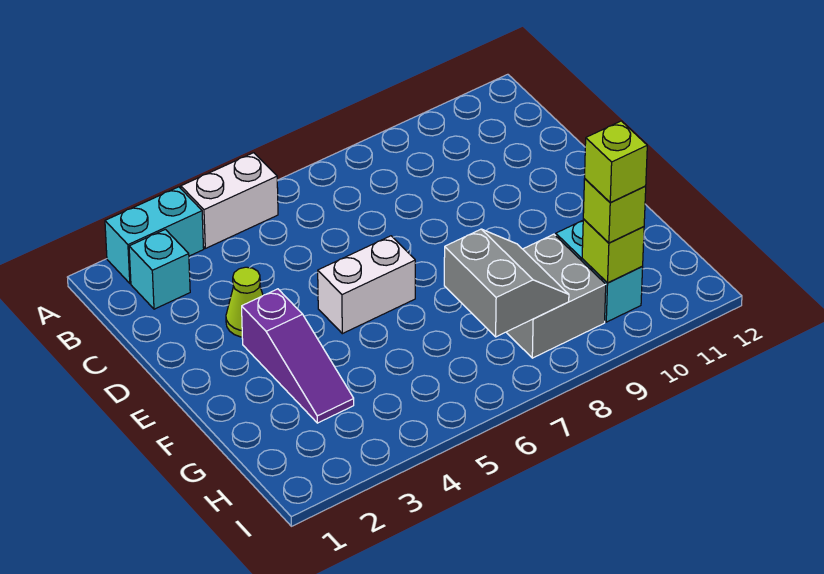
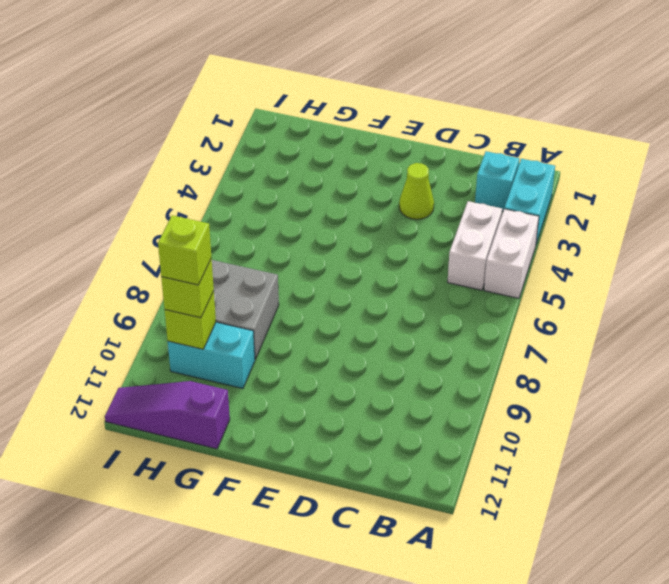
purple 1x3 slope [242,289,354,423] -> purple 1x3 slope moved to [105,381,230,449]
white 1x2 brick [318,236,415,334] -> white 1x2 brick moved to [448,201,502,290]
grey 2x2 slope [444,229,569,337] -> none

